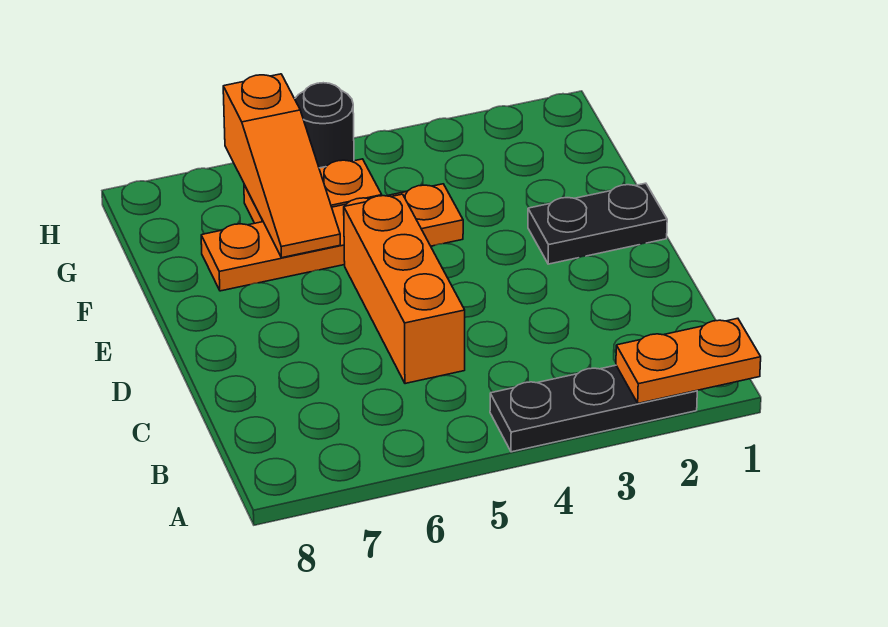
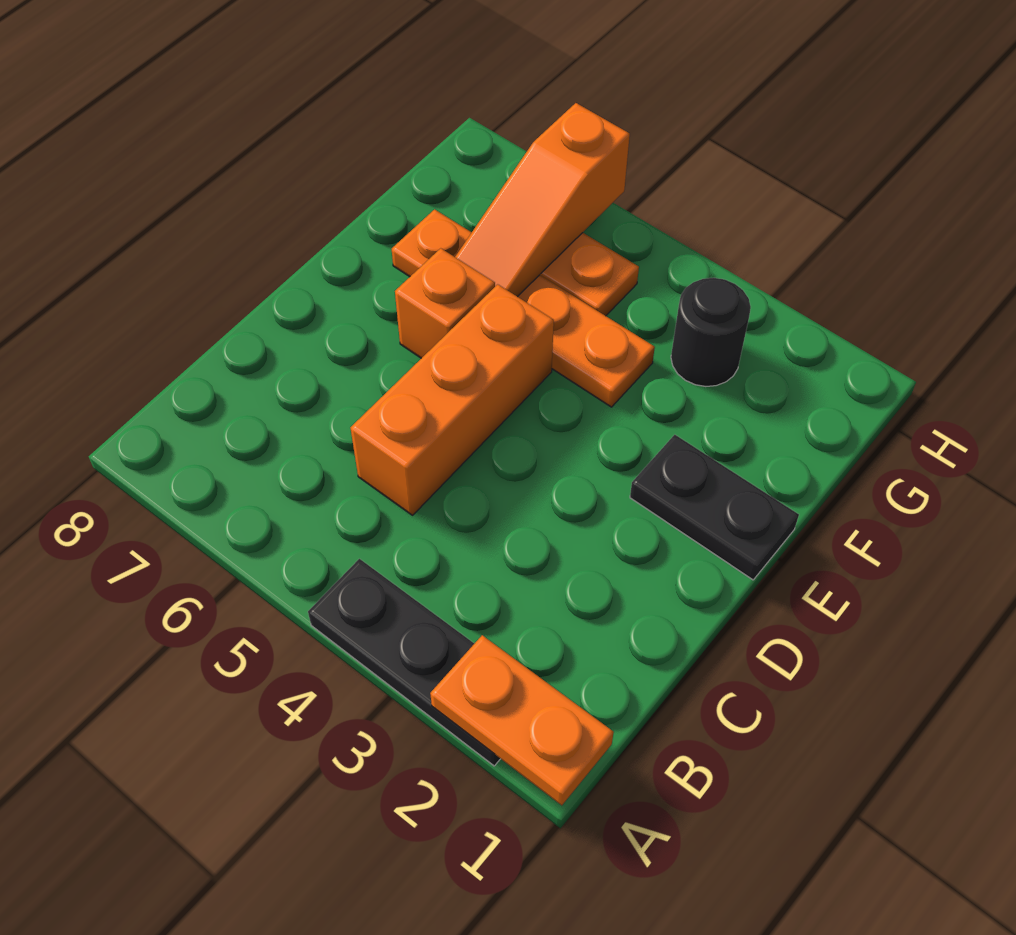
none -> orange 1x1 brick [395,248,495,358]
black 1x1 round brick [295,83,354,168] -> black 1x1 round brick moved to [671,278,751,386]

